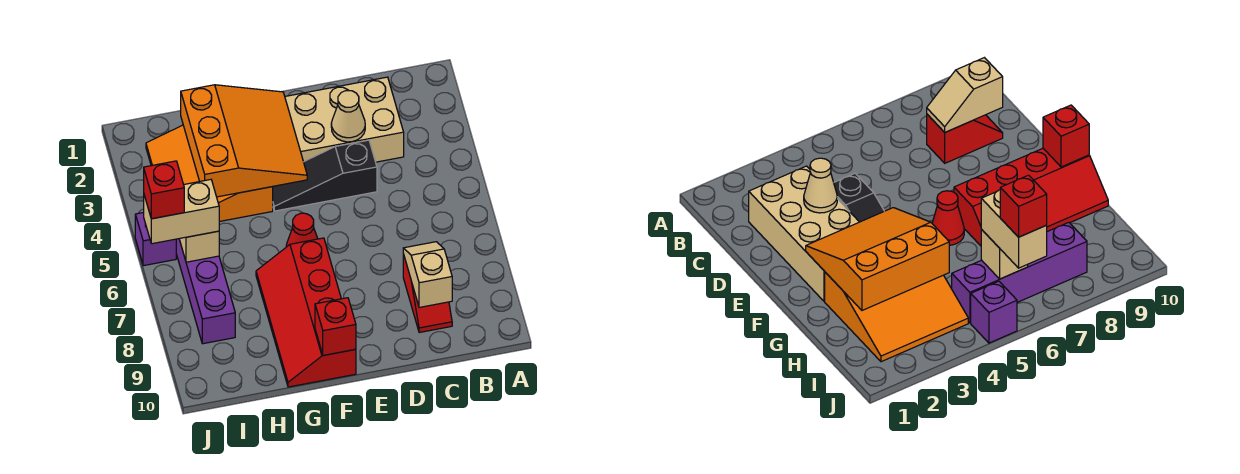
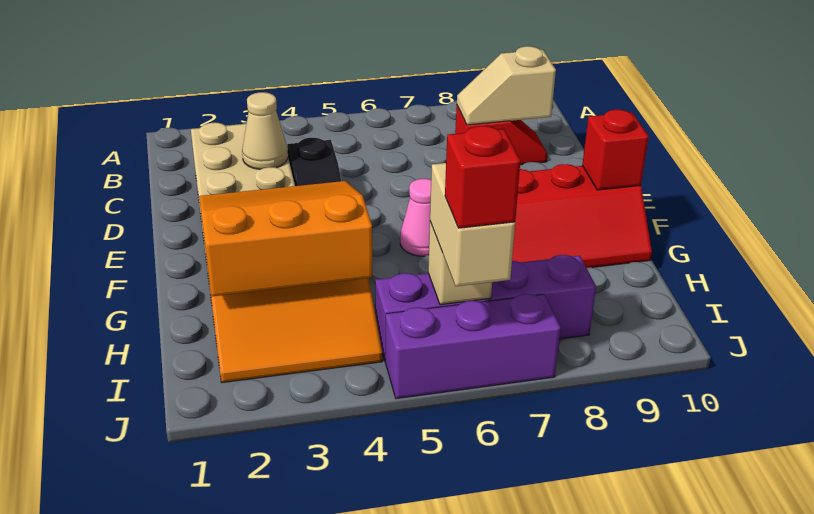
red 1x1 cone [286,213,318,247] -> pink 1x1 cone [400,179,431,256]
purple 1x1 brick [135,213,176,266] -> purple 1x3 brick [385,294,561,399]

